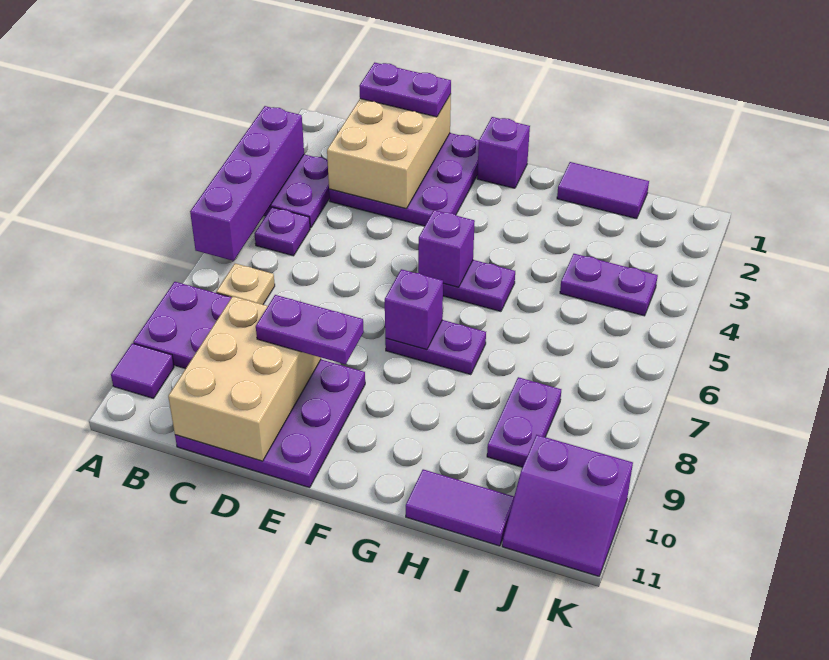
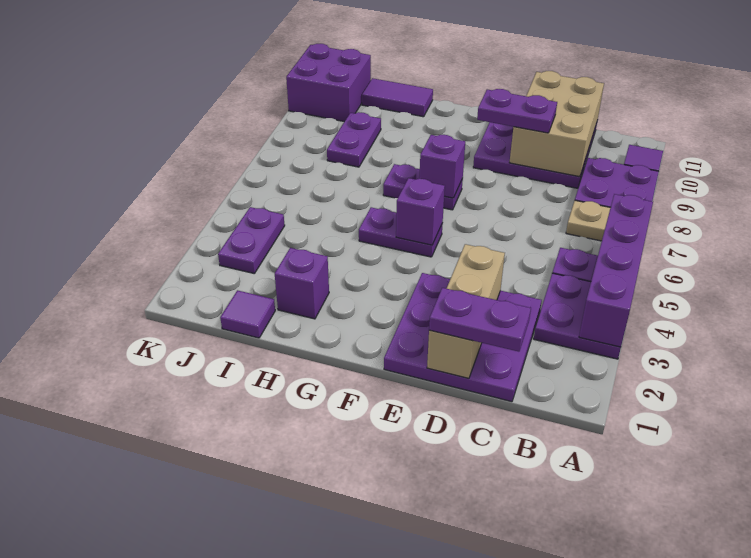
tan 2x3 brick [327,94,451,209] -> tan 1x3 brick [427,244,505,379]
purple 1x1 brick [477,117,530,188] -> purple 1x1 brick moved to [275,248,329,319]
purple 1x2 tile [557,162,649,219] -> purple 1x1 tile [220,290,275,338]
purple 1x2 plate [560,254,658,316] -> purple 1x2 plate turned to [218,207,285,273]
purple 2x2 slope [502,435,633,576] -> purple 2x2 brick [286,44,371,122]

